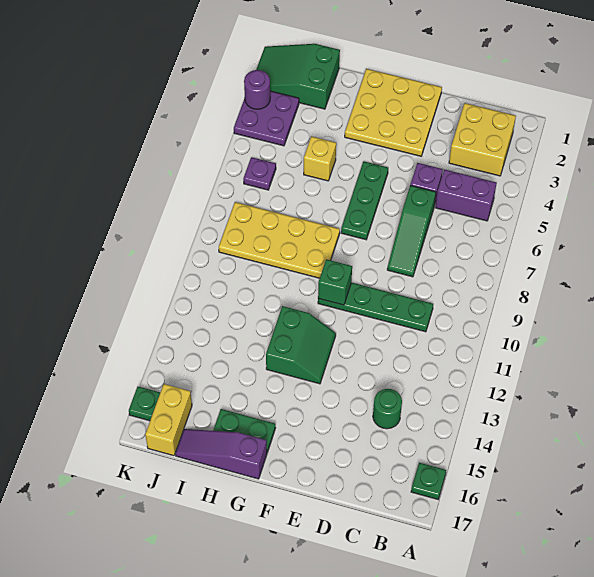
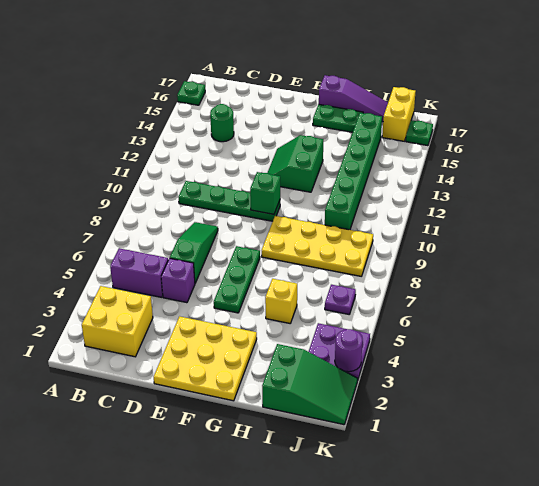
none -> green 1x6 brick [325,113,382,230]

